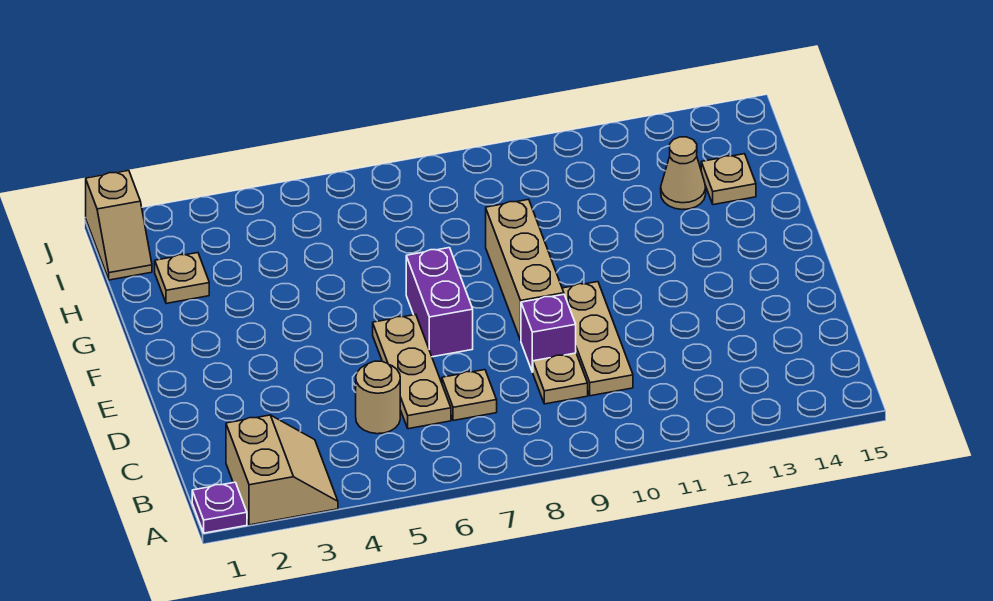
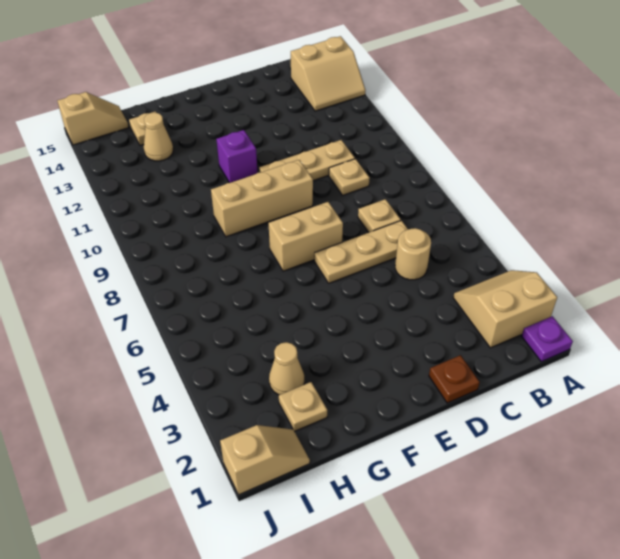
none -> tan 2x2 slope [291,36,365,111]
none -> brown 1x1 plate [429,355,480,403]
purple 1x1 brick [521,294,576,372] -> purple 1x1 brick moved to [216,130,258,183]
purple 1x2 brick [406,248,473,357] -> tan 1x2 brick [269,202,343,271]
none -> tan 1x1 cone [269,342,304,395]
none -> tan 1x2 slope [58,92,129,145]

